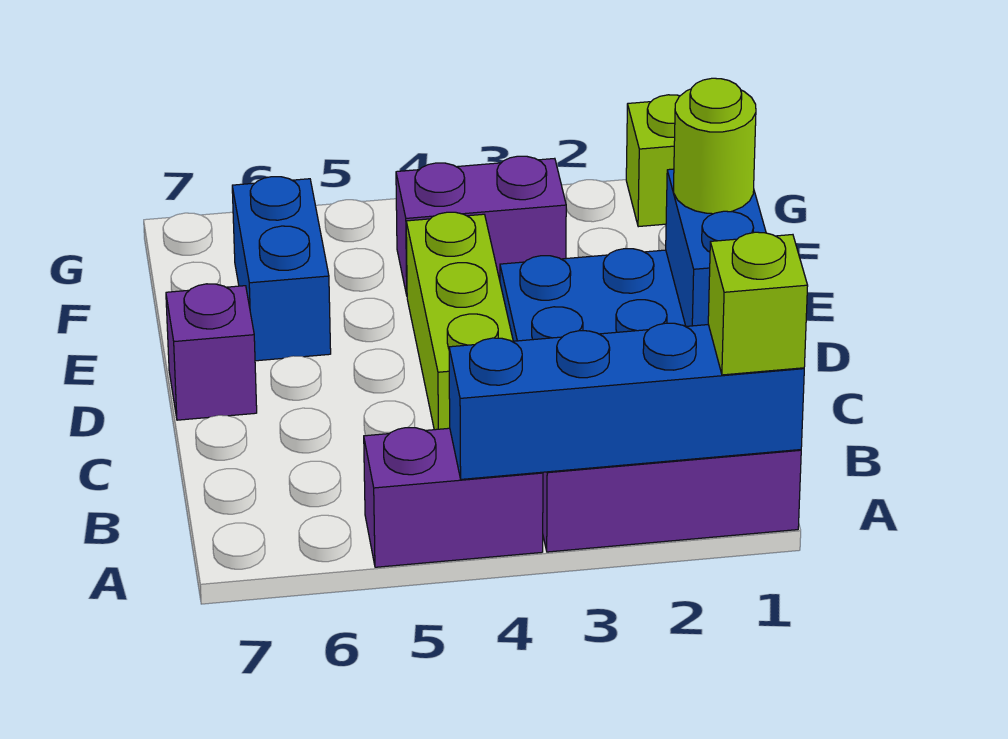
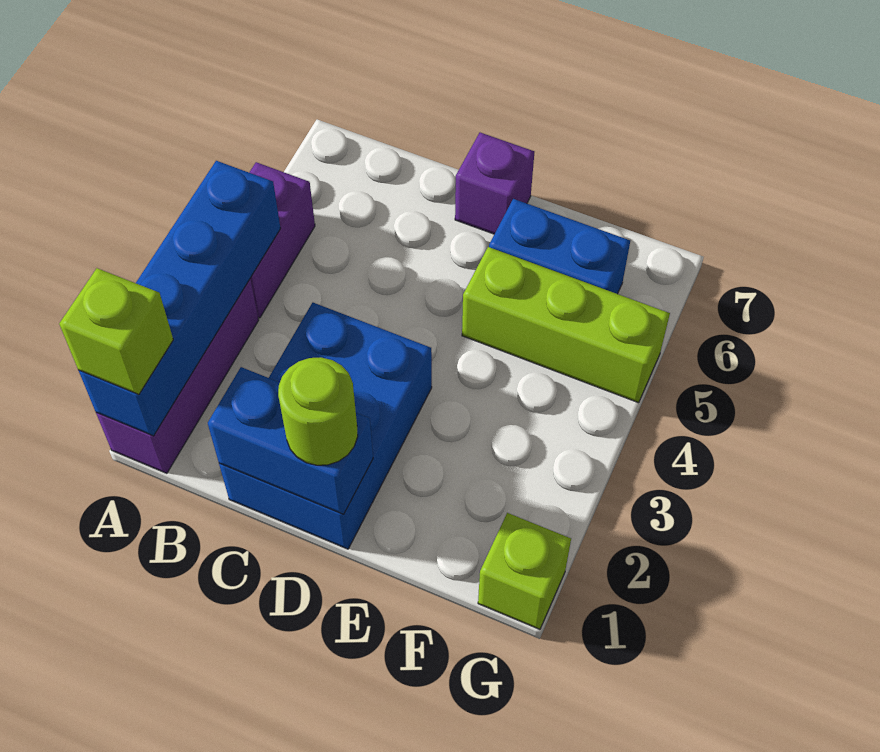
lime 1x3 brick [406,212,513,430] -> lime 1x3 brick moved to [462,247,670,403]
purple 1x2 brick [396,156,566,295] -> none

